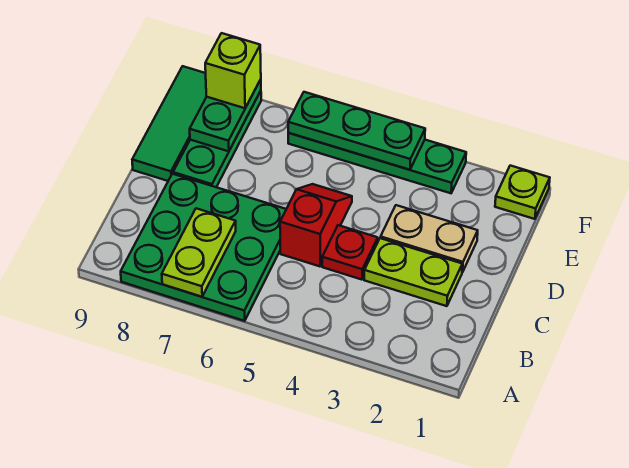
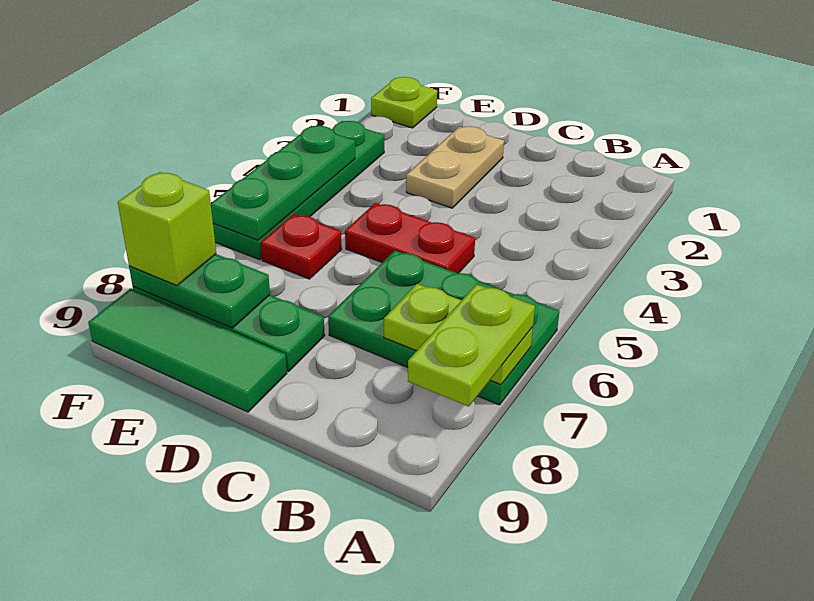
green 3x3 plate [121,174,286,321] -> green 2x3 plate [328,251,559,405]
lime 1x2 plate [364,238,462,306] -> lime 1x2 plate moved to [408,284,535,407]
red 1x1 plate [322,225,378,280] -> red 1x1 plate moved to [261,214,342,279]
red 1x2 slope [280,184,352,266] -> red 1x2 plate [345,203,475,273]

